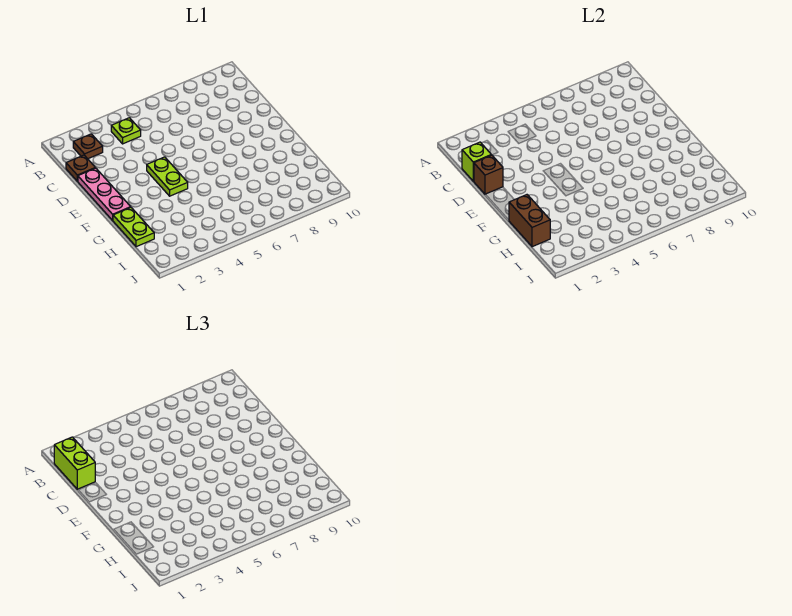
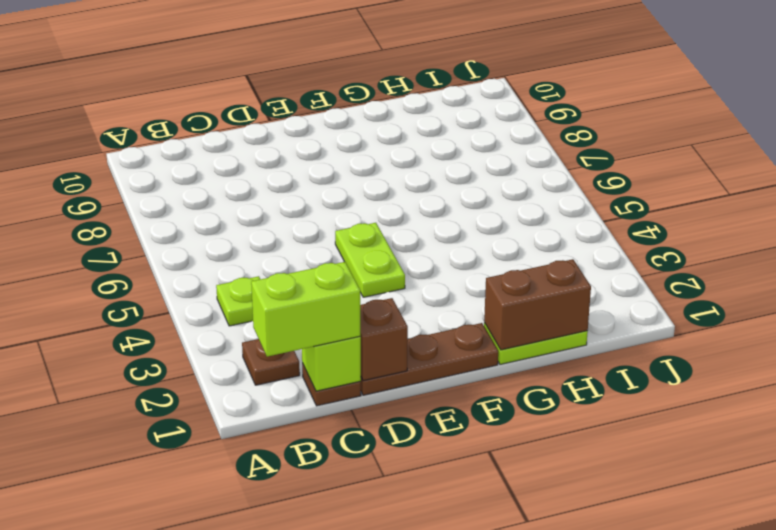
pink 1x3 plate [78,168,131,220] -> brown 1x3 plate [361,323,498,395]
lime 1x2 plate [147,157,188,196] -> lime 1x2 plate turned to [335,223,405,297]

